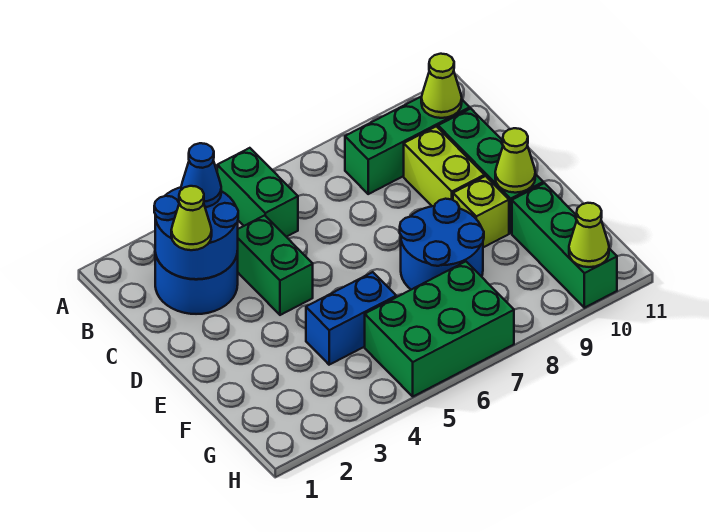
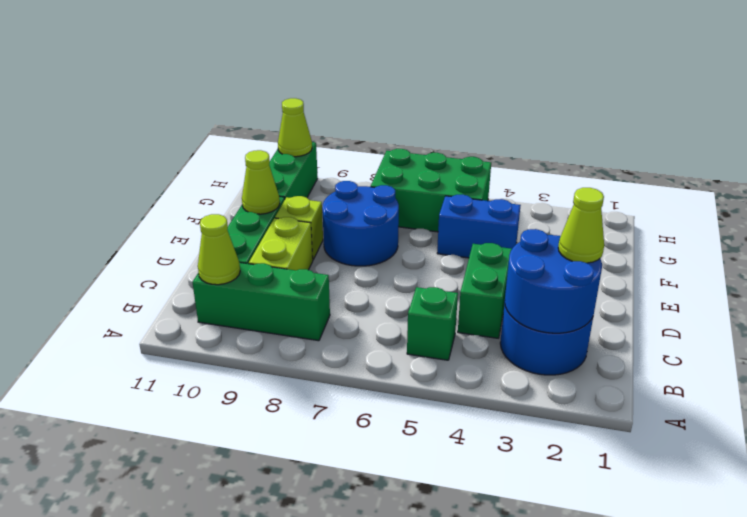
green 1x2 brick [217,148,298,237] -> green 1x1 brick [407,287,458,360]
blue 1x1 cone [181,143,221,207] -> none

